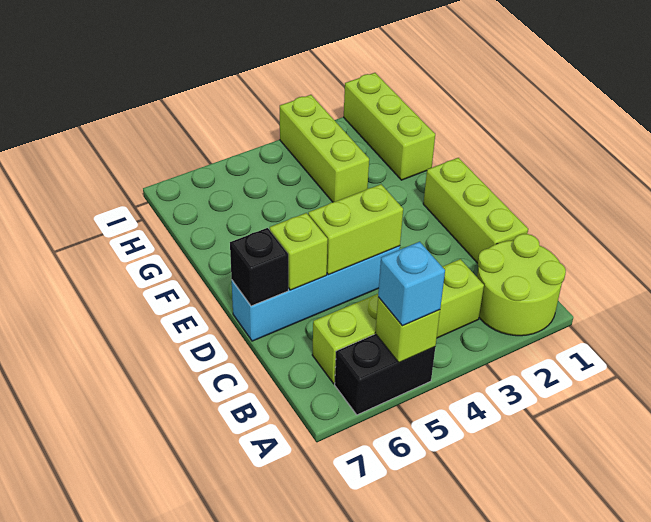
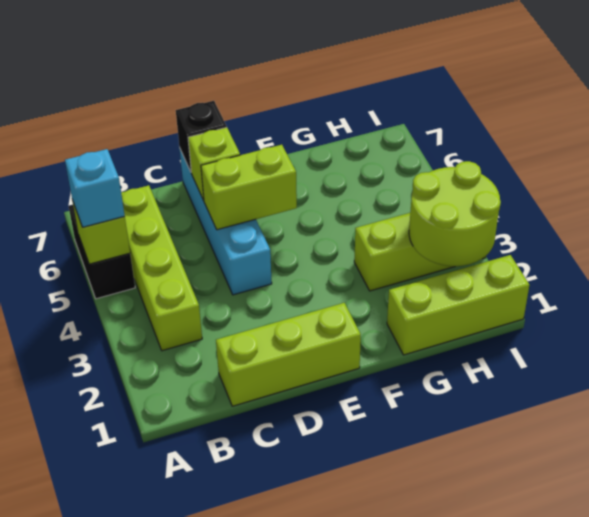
lime 2x2 round brick [477,234,566,336] -> lime 2x2 round brick moved to [409,161,501,266]
lime 1x2 brick [308,184,403,275] -> lime 1x2 brick turned to [201,145,297,230]

